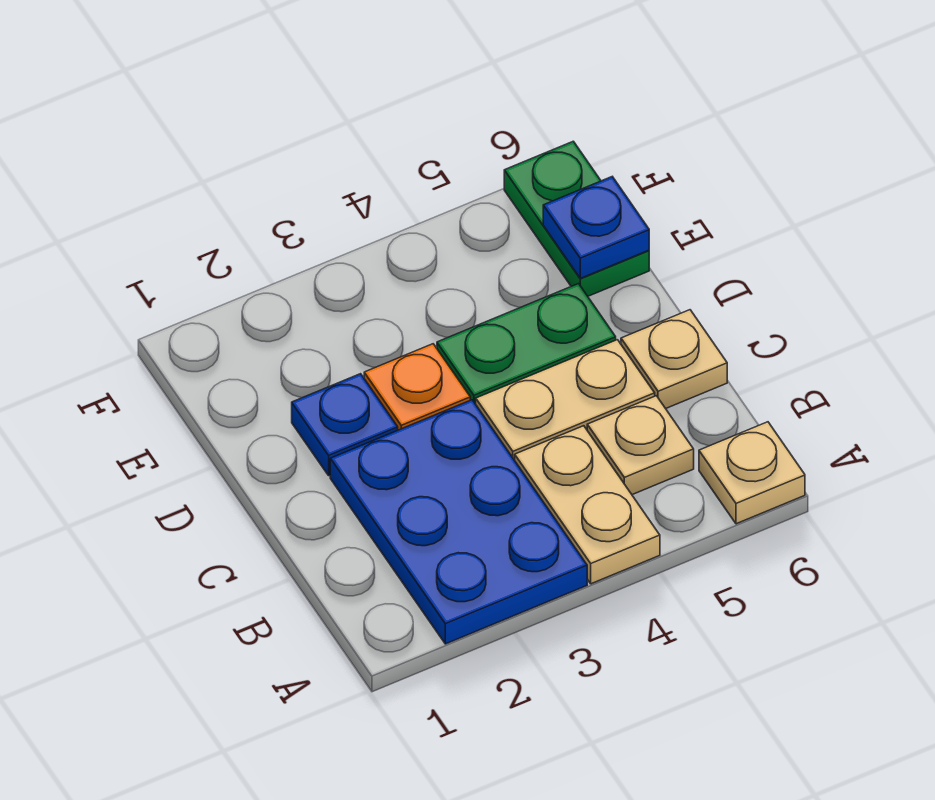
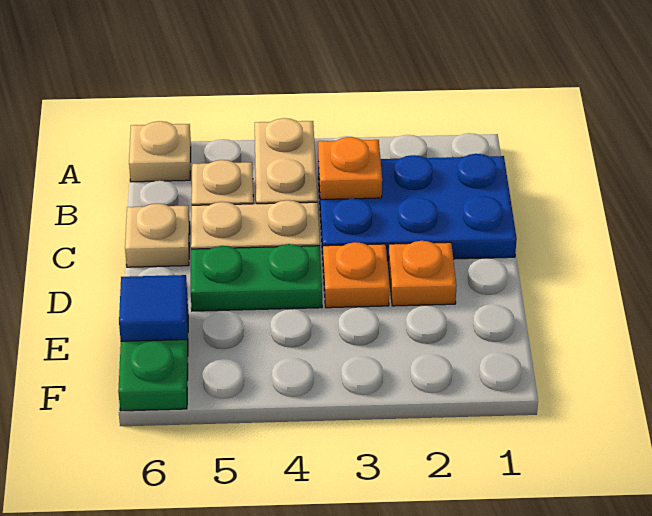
blue 2x3 plate [330,400,587,644] -> blue 2x3 plate turned to [318,154,517,261]
none -> orange 1x1 plate [318,137,382,200]
blue 1x1 plate [292,374,398,476] -> orange 1x1 plate [388,241,457,306]
blue 1x1 plate [543,177,649,278] -> blue 1x1 tile [119,275,187,341]

